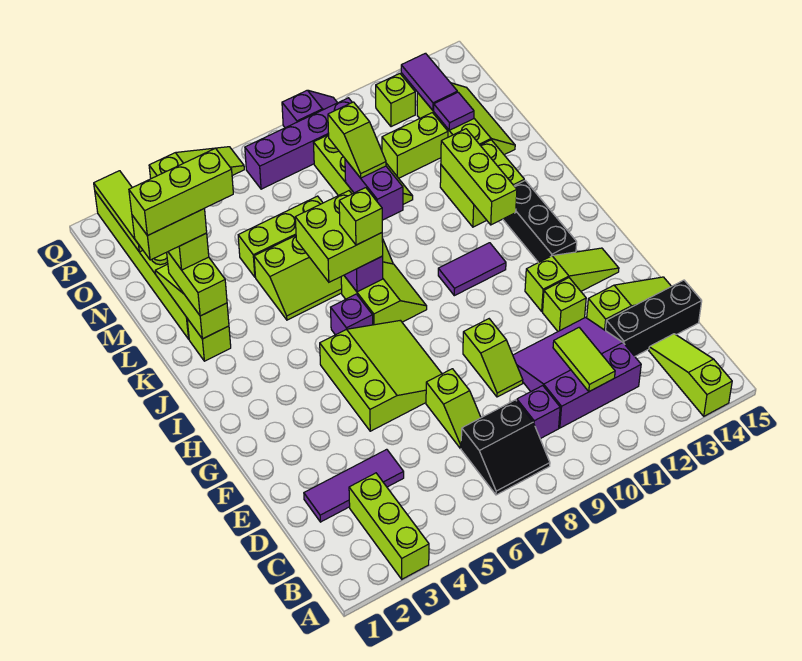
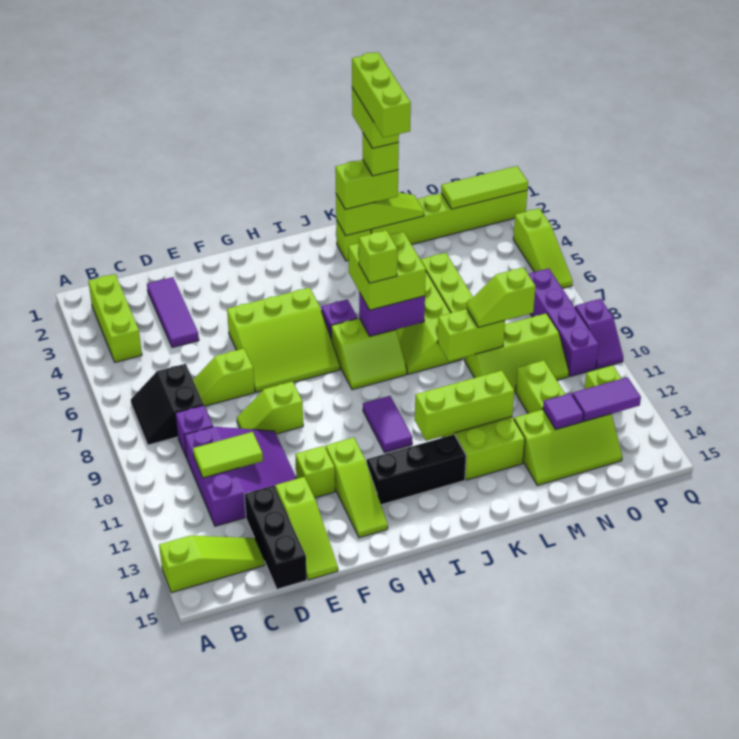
lime 1x3 brick [349,473,429,579] -> lime 1x3 brick turned to [88,274,142,362]
purple 1x2 brick [345,159,403,220] -> lime 1x2 brick [437,309,505,361]

